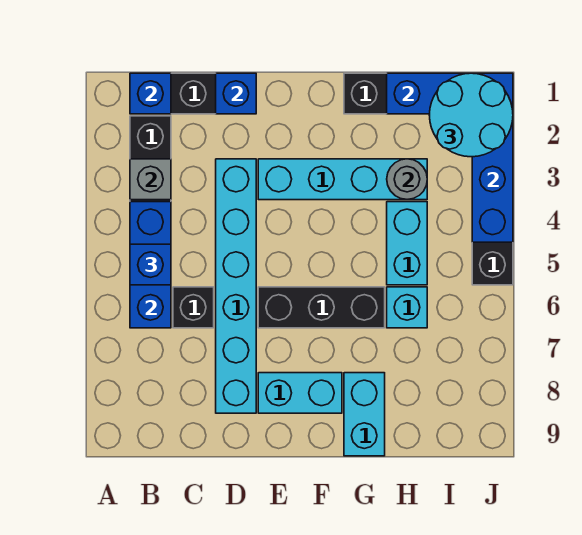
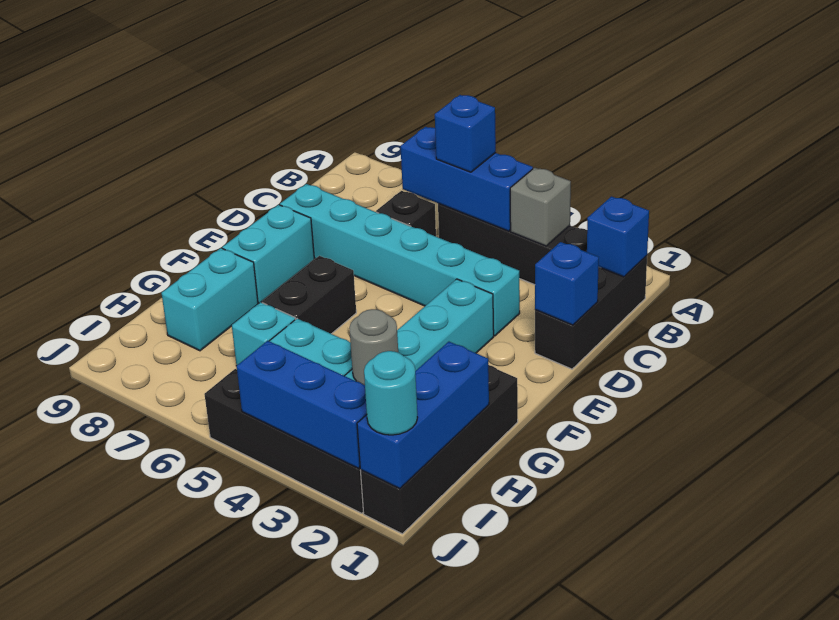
black 1x3 brick [258,287,385,328] -> black 1x2 brick [262,256,356,334]
cyan 1x2 brick [344,373,385,456] -> cyan 1x2 brick turned to [162,248,258,351]
cyan 2x2 round brick [429,73,513,157] -> cyan 1x1 round brick [364,351,418,435]

